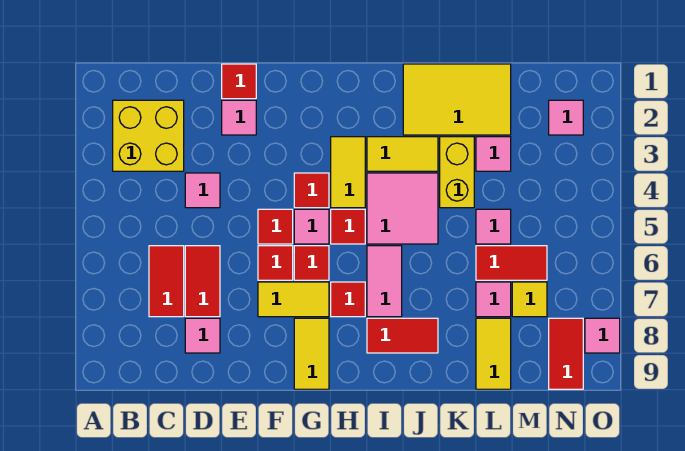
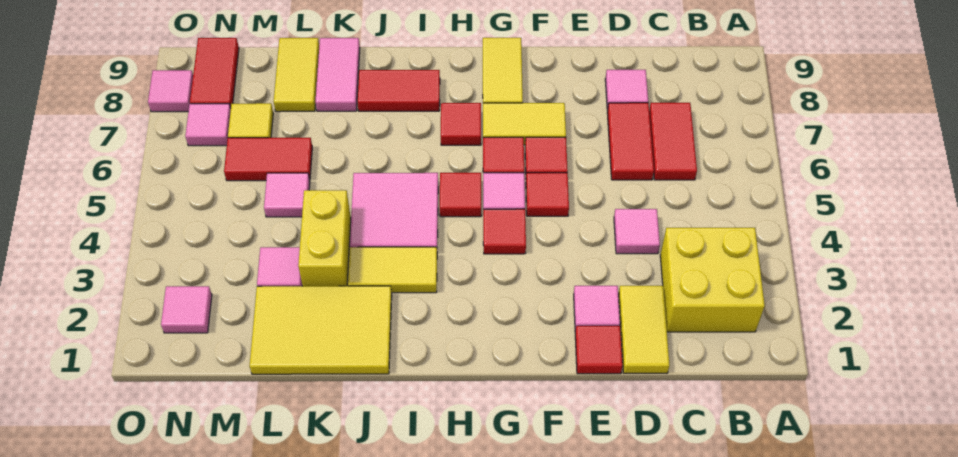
yellow 1x2 tile [331,137,365,208] -> yellow 1x2 tile moved to [618,286,669,373]
pink 1x2 tile [367,246,402,317] -> pink 1x2 tile moved to [315,38,360,111]
pink 1x1 tile [476,282,511,317] -> pink 1x1 tile moved to [185,104,231,146]

